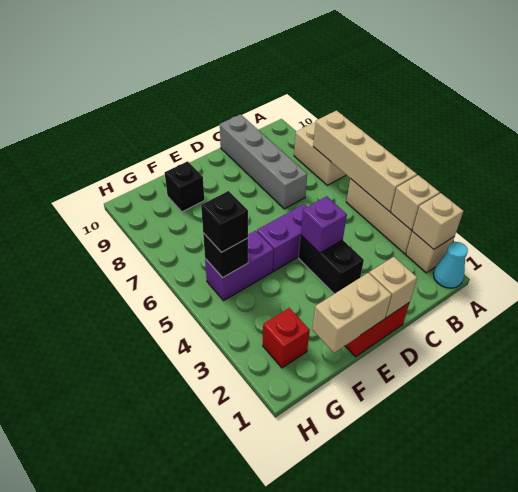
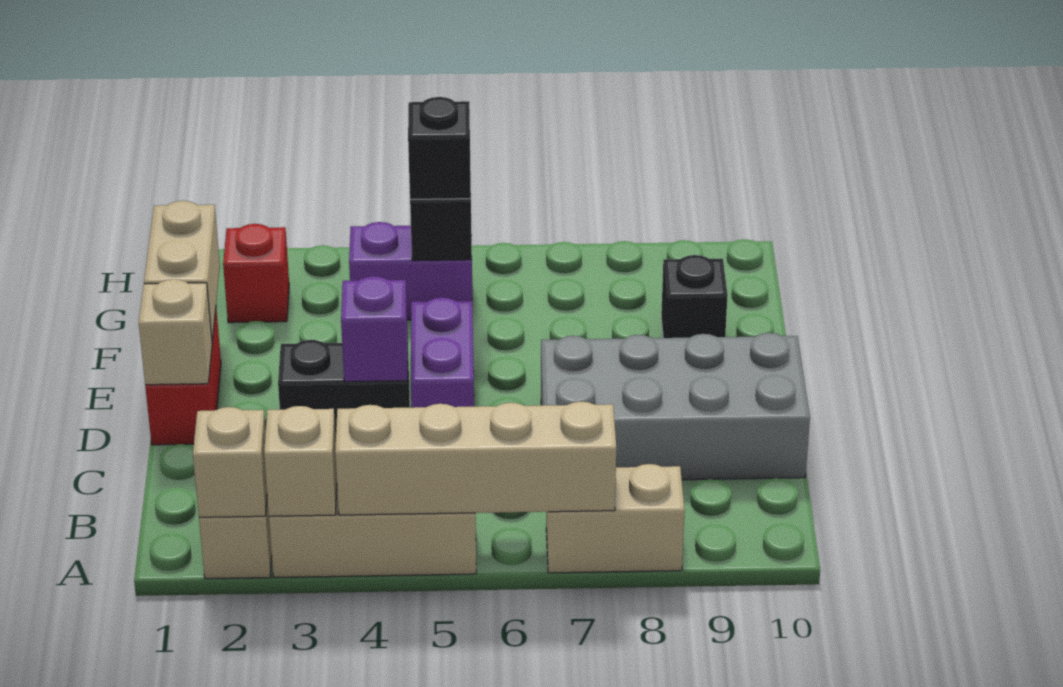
cyan 1x1 cone [434,242,468,288] -> none
grey 1x4 brick [220,114,307,209] -> grey 2x4 brick [541,333,810,480]
purple 1x2 brick [205,231,274,300] -> purple 1x2 brick turned to [349,222,473,320]

